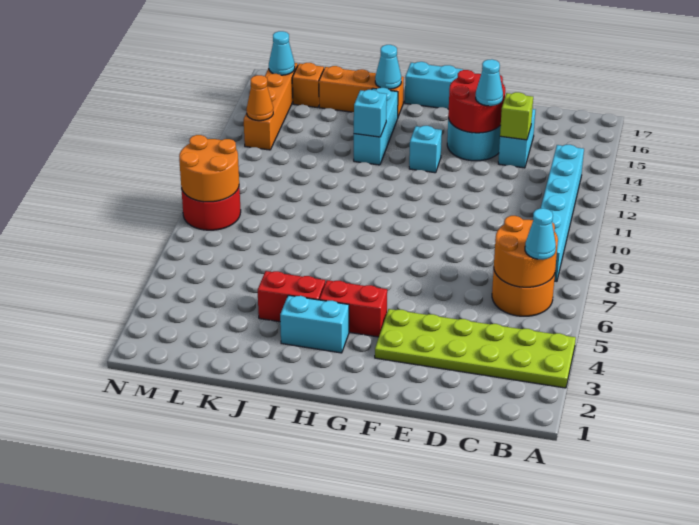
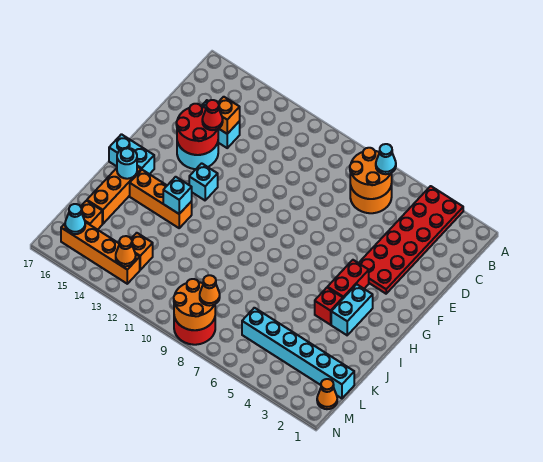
lime 2x6 plate [375,309,576,388] -> red 2x6 plate [359,186,463,294]
cyan 1x6 brick [541,145,584,281] -> cyan 1x6 brick moved to [242,308,354,398]
lime 1x1 brick [500,92,533,140] -> orange 1x1 brick [218,97,240,134]
cyan 1x1 cone [476,59,503,106] -> red 1x1 cone [202,100,223,130]
cyan 1x2 brick [405,62,463,109] -> cyan 1x2 brick turned to [109,134,154,174]
red 1x2 brick [258,271,325,322] -> red 1x1 brick [315,288,343,325]
cyan 1x3 brick [354,88,398,165] -> orange 1x3 brick [130,170,192,228]
cyan 1x1 cone [375,45,401,89] -> cyan 1x1 round brick [117,148,137,179]
none -> orange 1x1 brick [131,233,153,270]
none -> orange 1x1 cone [317,379,337,409]
none -> orange 1x1 cone [200,275,220,306]

